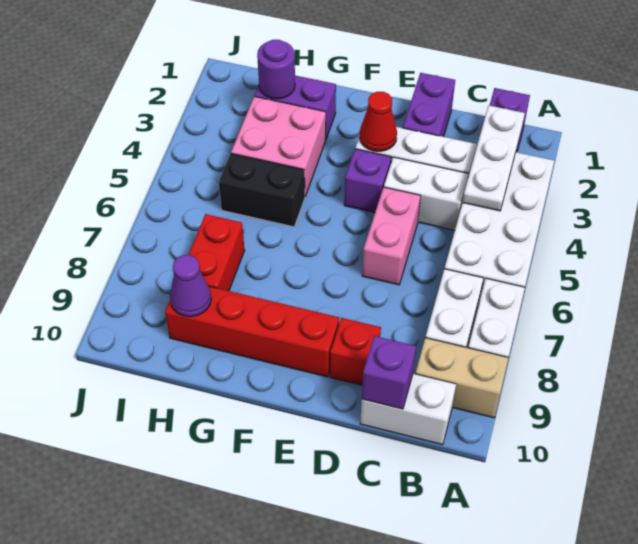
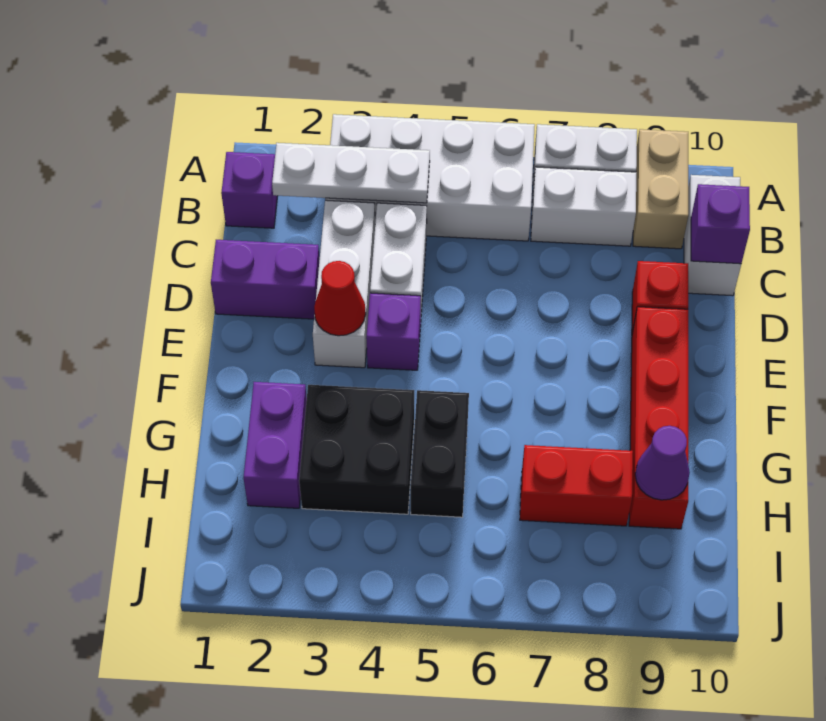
pink 1x2 brick [362,187,421,285] -> none
pink 2x2 brick [231,96,326,196] -> black 2x2 brick [299,385,414,514]
purple 1x1 round brick [257,40,295,99] -> none

